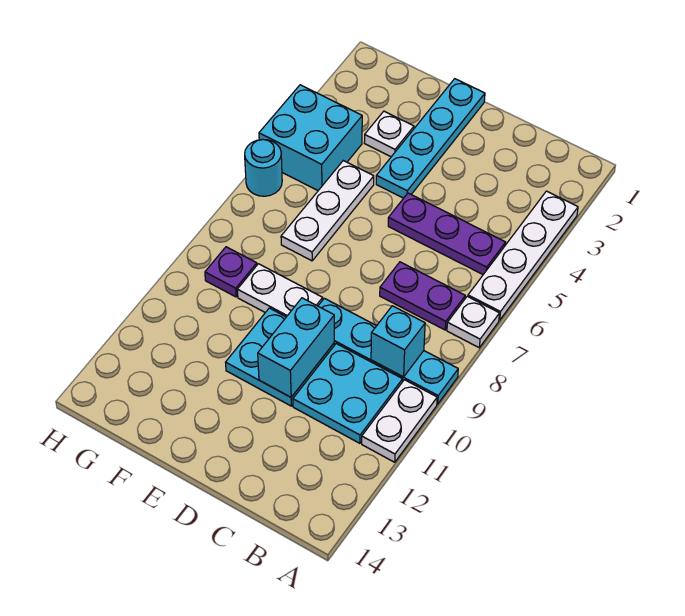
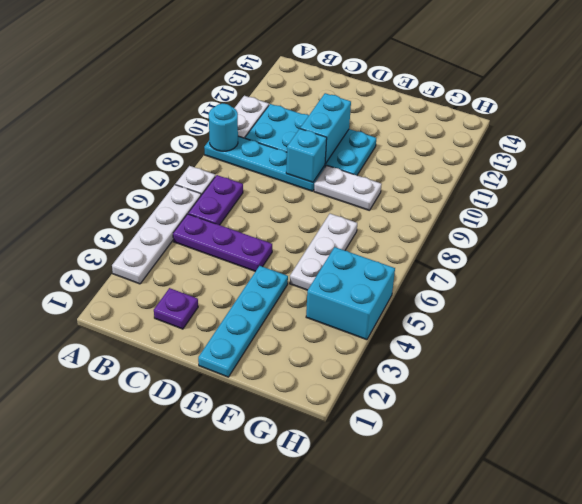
purple 1x2 plate [380,262,465,330] -> purple 1x2 plate turned to [188,175,243,225]
cyan 1x1 brick [371,306,425,377] -> cyan 1x1 brick moved to [286,129,327,182]
white 1x1 plate [364,111,414,157] -> none
purple 1x1 plate [205,247,257,297] -> purple 1x1 plate moved to [154,288,198,329]
cyan 1x1 round brick [245,139,282,196] -> cyan 1x1 round brick moved to [209,103,238,151]

